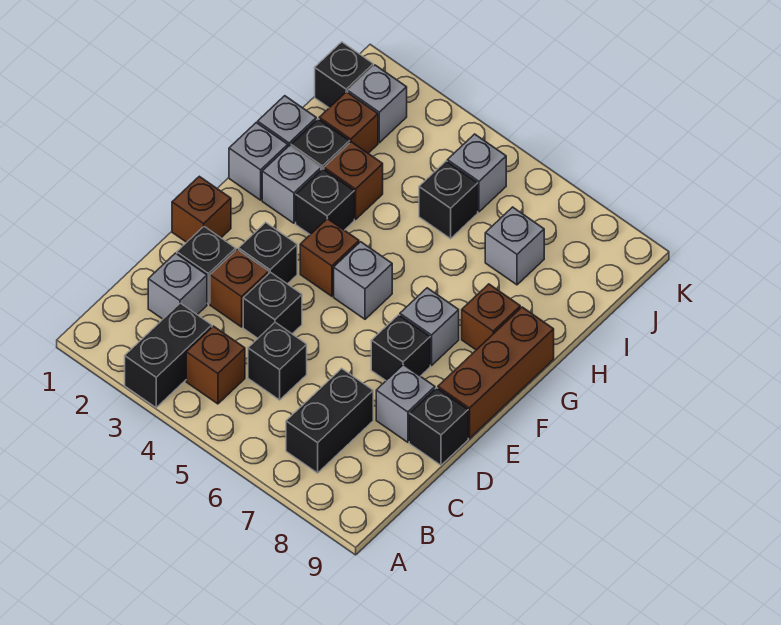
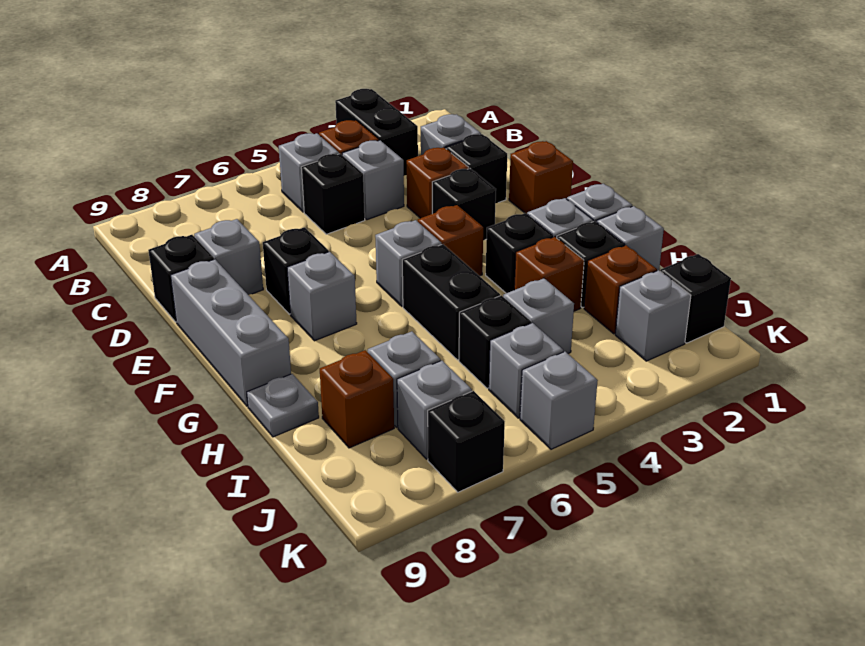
none -> grey 1x1 brick [279,133,339,212]
black 1x2 brick [286,368,373,473] -> black 1x2 brick moved to [402,244,500,360]
none -> grey 1x1 brick [342,140,404,220]
black 1x1 brick [243,272,302,338] -> black 1x1 brick moved to [428,391,505,492]
brown 1x3 brick [438,307,554,438] -> grey 1x3 brick [171,259,291,406]
brown 1x1 brick [462,284,520,350] -> brown 1x1 brick moved to [320,350,394,448]
none -> grey 1x1 plate [247,374,319,437]
none -> grey 1x1 brick [503,278,574,353]
none -> grey 1x1 brick [397,361,472,459]
none -> grey 1x1 brick [520,352,598,449]

